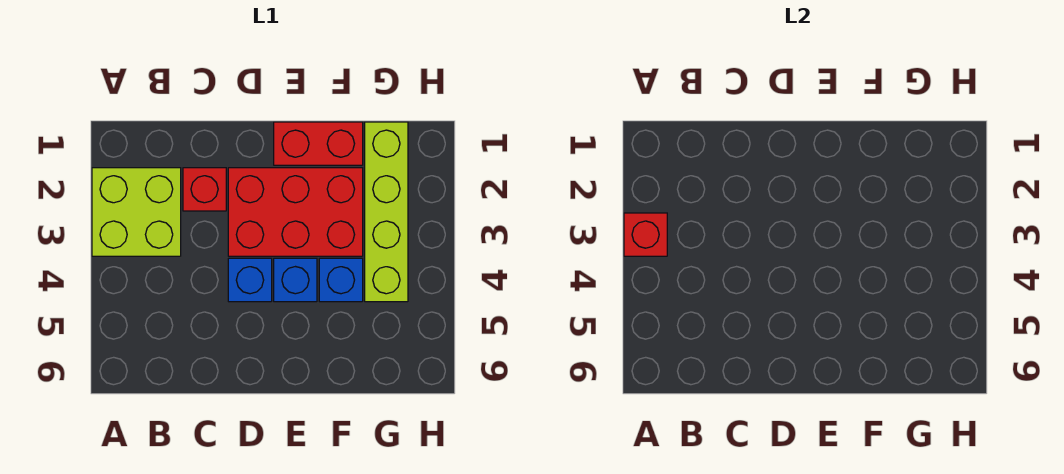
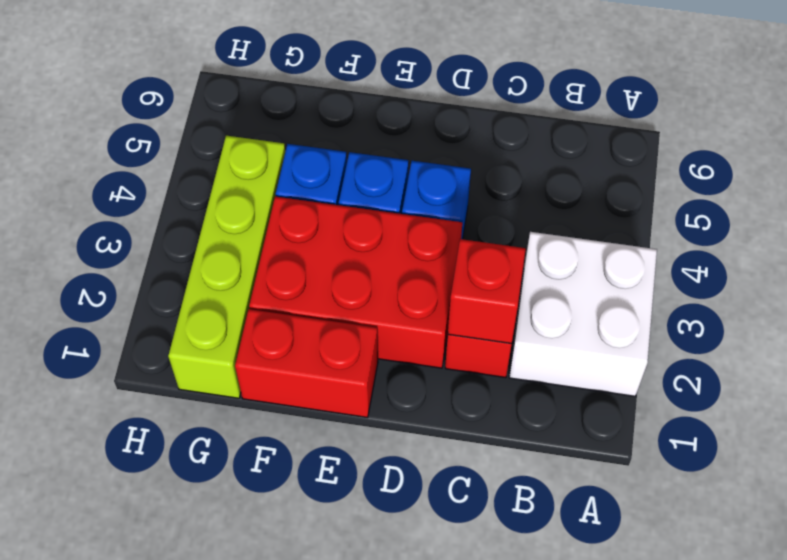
lime 2x2 brick [92,168,181,256] -> white 2x2 brick [509,232,657,396]
red 1x1 brick [624,213,667,256] -> red 1x1 brick moved to [448,239,526,344]

